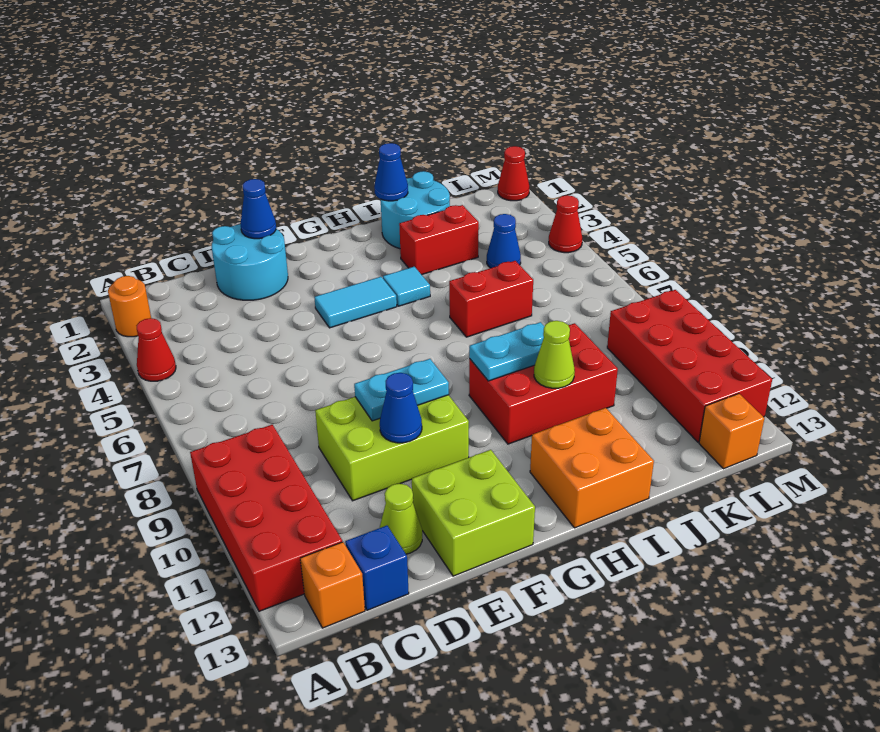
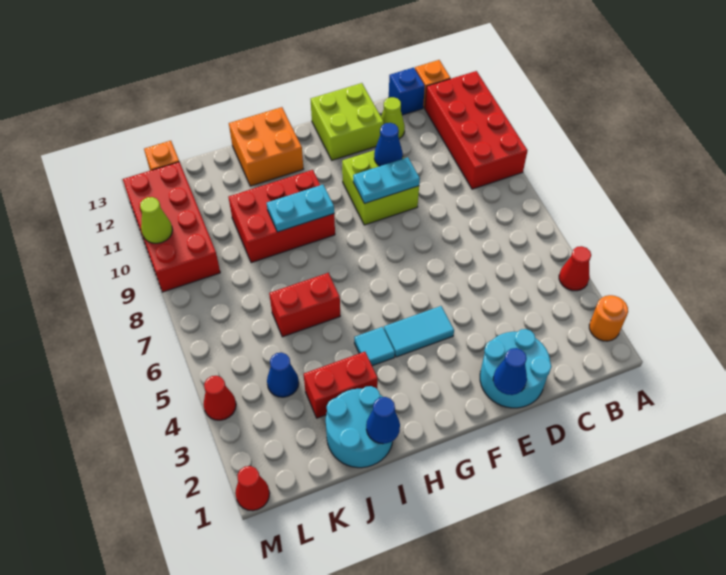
lime 2x3 brick [315,395,469,501] -> lime 2x2 brick [342,150,419,225]
lime 1x1 cone [534,321,575,388] -> lime 1x1 cone moved to [140,197,172,243]

